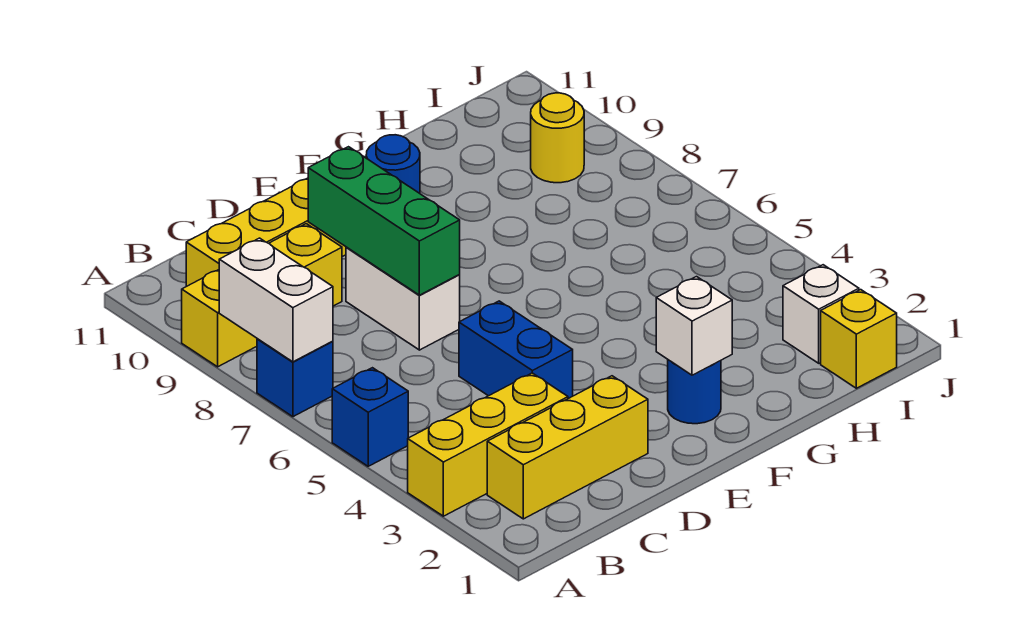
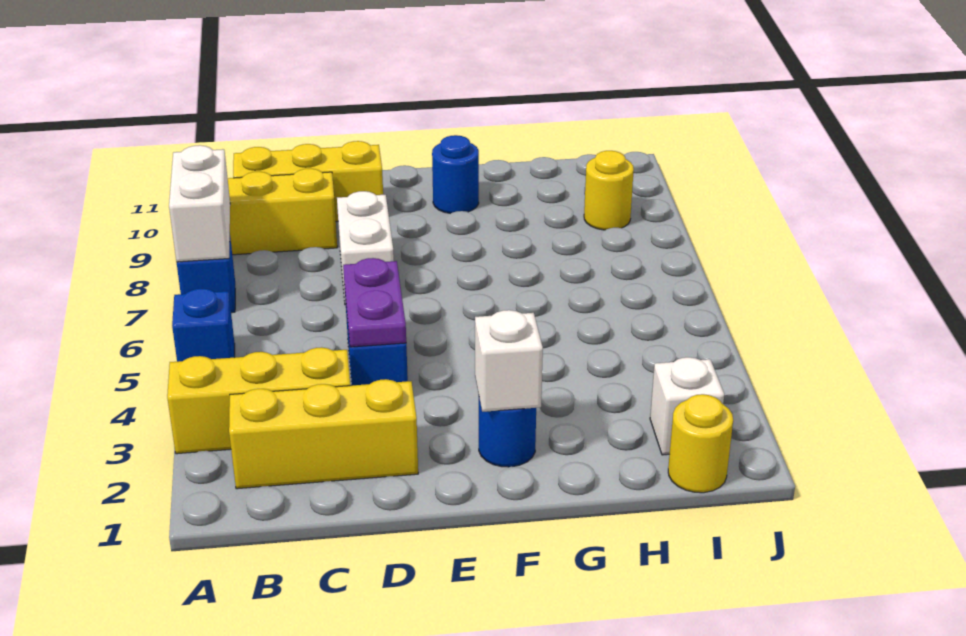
none -> purple 1x2 plate [343,258,406,347]
green 1x3 brick [308,147,460,295] -> none
yellow 1x1 brick [821,290,897,388] -> yellow 1x1 round brick [668,394,733,493]

